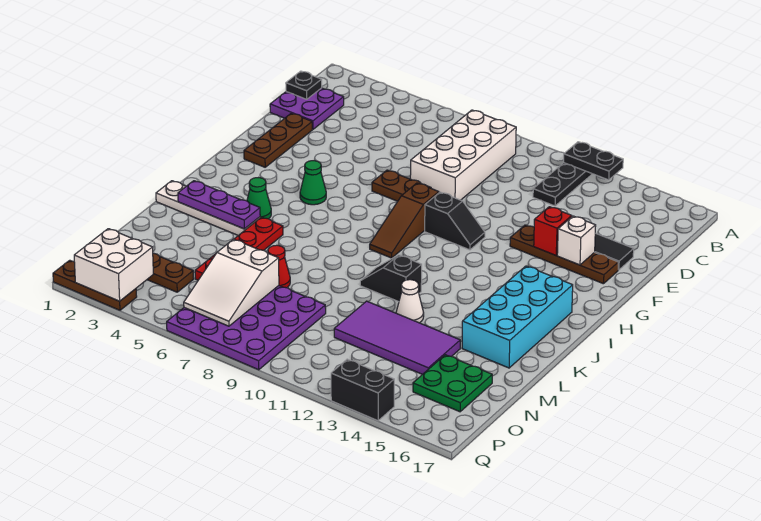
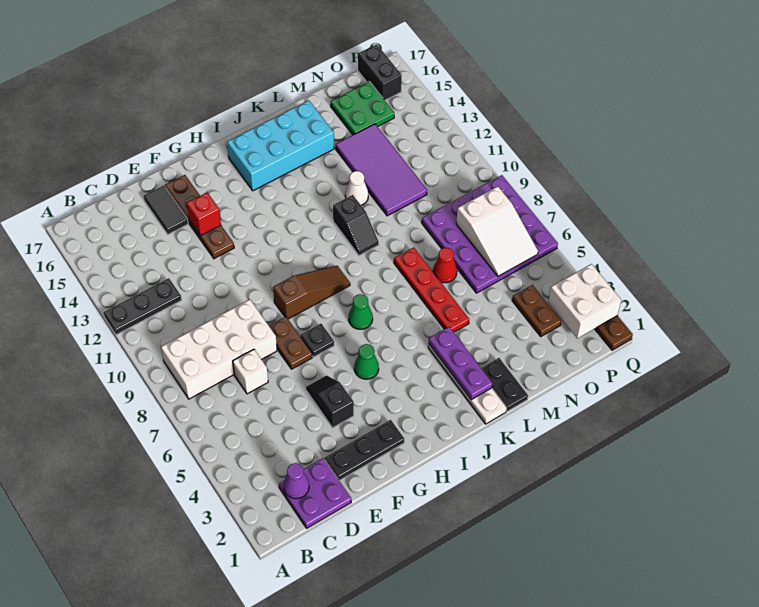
black 1x2 plate [564,142,623,180] -> black 1x2 plate moved to [481,358,528,412]
black 1x1 plate [286,71,322,99] -> black 1x1 plate moved to [300,324,334,357]
none -> purple 1x1 cone [283,463,309,499]
brown 1x3 plate [244,113,312,167] -> black 1x3 plate [325,420,404,480]
white 1x1 brick [557,216,596,265] -> white 1x1 brick moved to [233,349,268,394]
black 1x2 slope [425,192,485,250] -> black 1x2 slope moved to [306,375,354,428]
green 1x1 cone [247,178,271,219] -> green 1x1 cone moved to [349,294,373,329]
red 1x4 plate [195,217,283,280] -> red 1x4 plate turned to [394,247,469,332]
white 2x3 slope [184,239,279,326] -> white 2x3 slope turned to [456,186,538,276]
black 1x2 brick [331,359,394,421] -> black 1x2 brick moved to [358,44,402,100]

